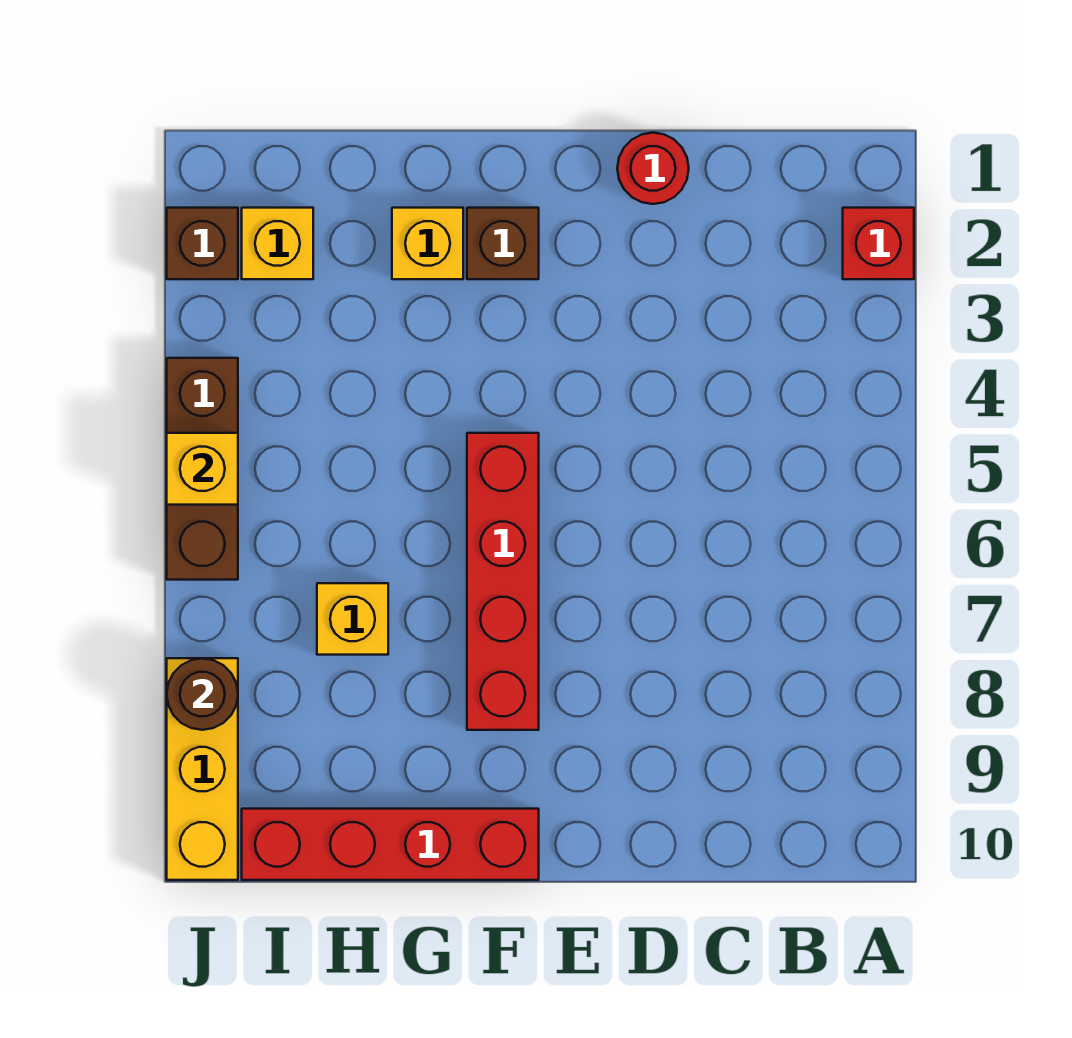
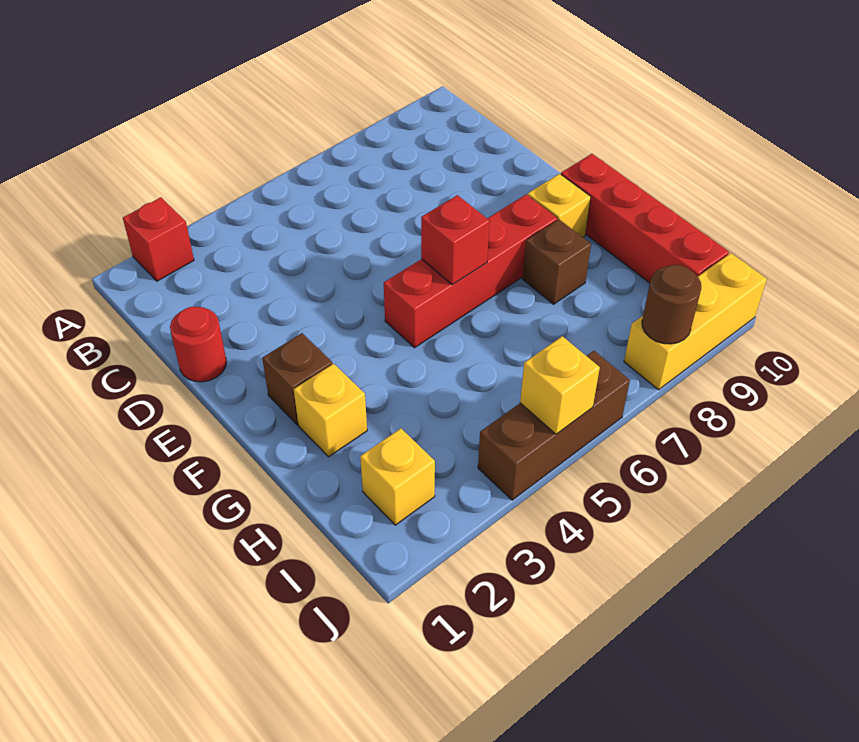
none -> red 1x1 brick [421,195,490,285]
yellow 1x1 brick [317,583,388,655] -> yellow 1x1 brick moved to [528,174,591,237]
brown 1x1 brick [167,208,238,279] -> brown 1x1 brick moved to [523,220,591,304]

